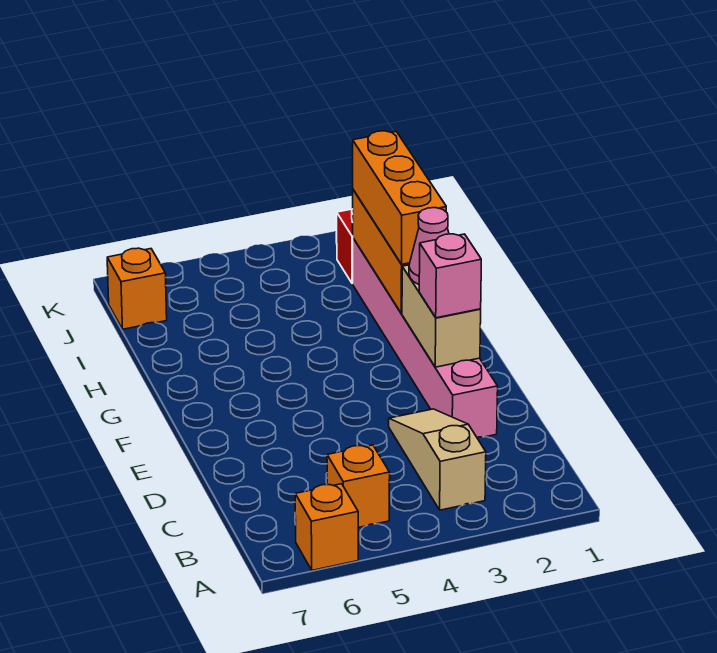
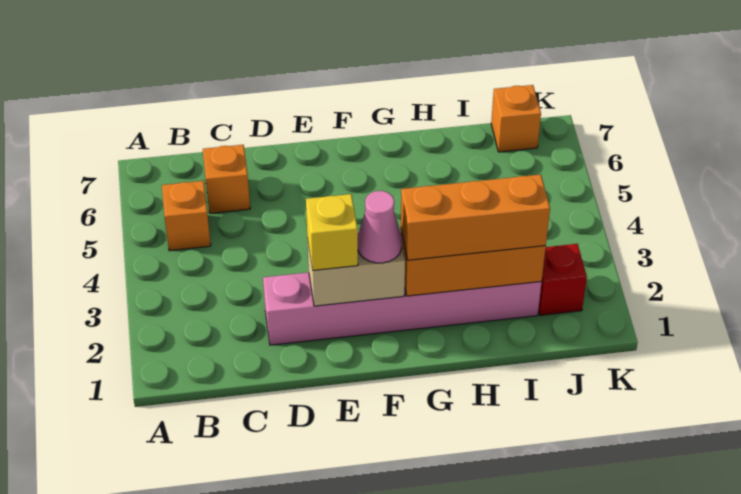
orange 1x1 brick [295,484,358,570] -> orange 1x1 brick moved to [203,145,250,213]
tan 1x3 slope [389,409,486,510] -> none
pink 1x1 brick [419,234,481,318] -> yellow 1x1 brick [306,194,358,270]

